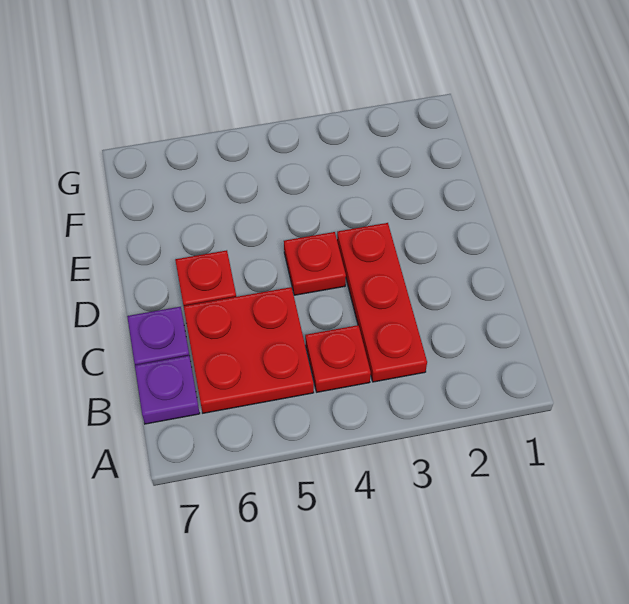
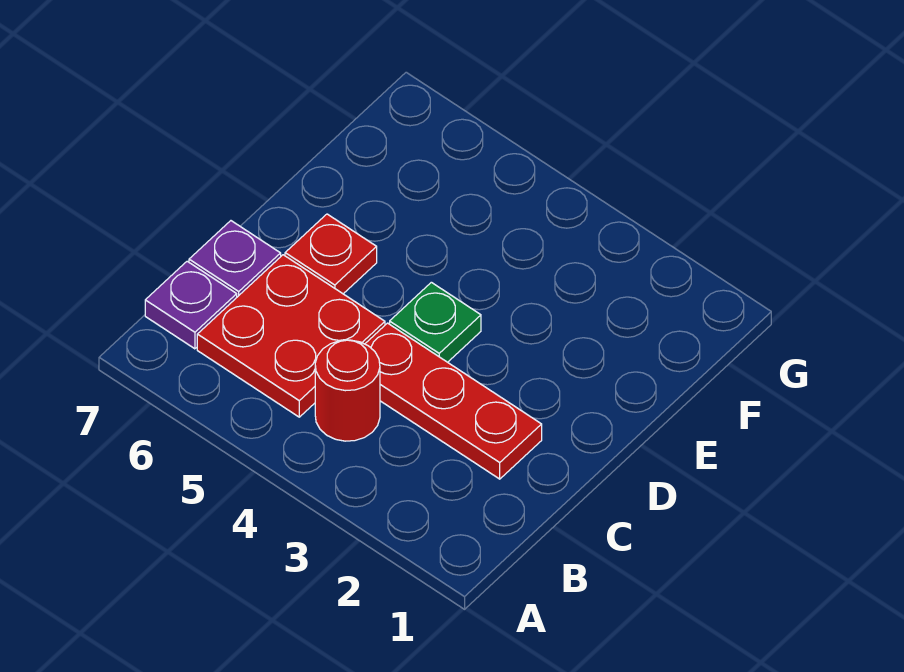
red 1x3 plate [337,223,427,382] -> red 1x3 plate turned to [365,323,542,479]
red 1x1 plate [305,325,371,392] -> red 1x1 round brick [315,340,380,441]
red 1x1 plate [284,232,346,295] -> green 1x1 plate [390,282,481,362]

